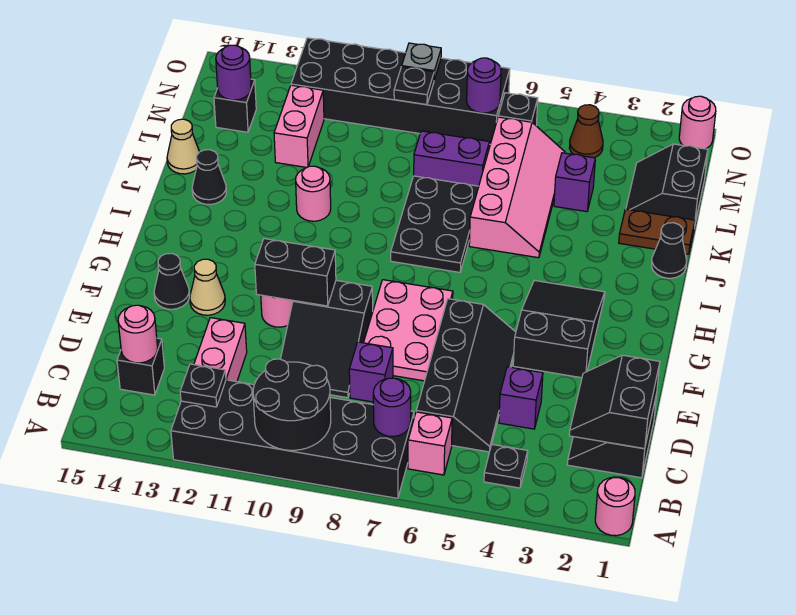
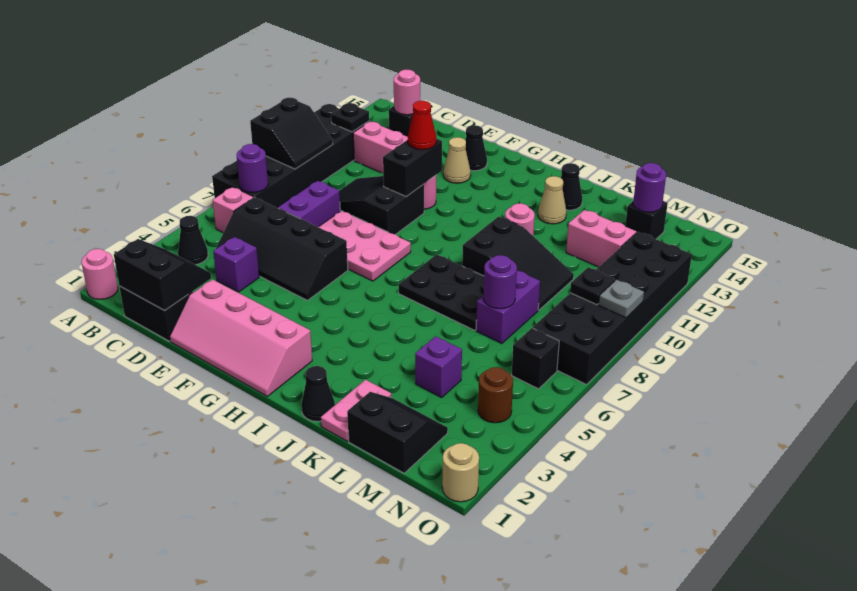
black 2x2 round brick [253,359,331,450] -> black 2x2 slope [250,98,333,169]
black 1x1 plate [484,444,528,488] -> black 1x1 cone [178,216,208,265]
purple 1x1 brick [349,342,393,402] -> purple 1x2 brick [278,181,340,227]
black 2x3 slope [513,280,605,378] -> black 2x3 slope moved to [462,216,574,310]
none -> red 1x1 cone [408,101,436,150]
pink 2x4 slope [469,117,565,258] -> pink 2x4 slope moved to [170,279,312,396]
brown 1x2 plate [619,209,695,254] -> pink 1x2 plate [321,380,391,441]
tan 1x1 cone [167,119,199,174] -> tan 1x1 cone moved to [538,176,566,224]
brown 1x1 cone [569,105,603,158] -> brown 1x1 round brick [478,367,513,423]
purple 1x1 round brick [467,58,501,113] -> purple 1x1 round brick moved to [483,255,517,309]
pink 1x1 round brick [679,96,716,149] -> tan 1x1 round brick [442,443,479,502]

